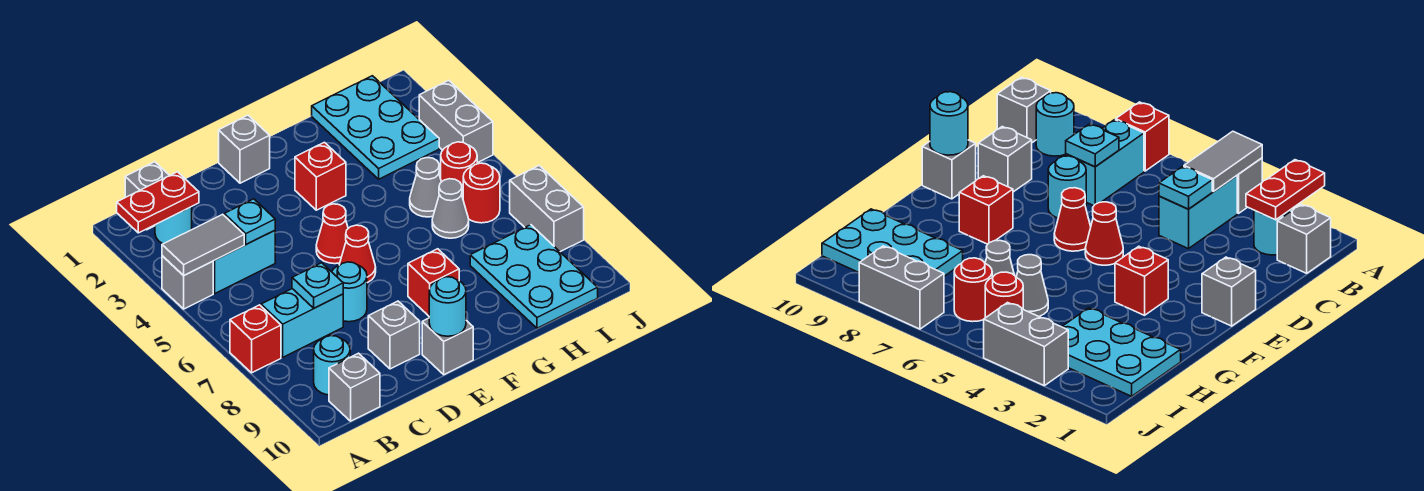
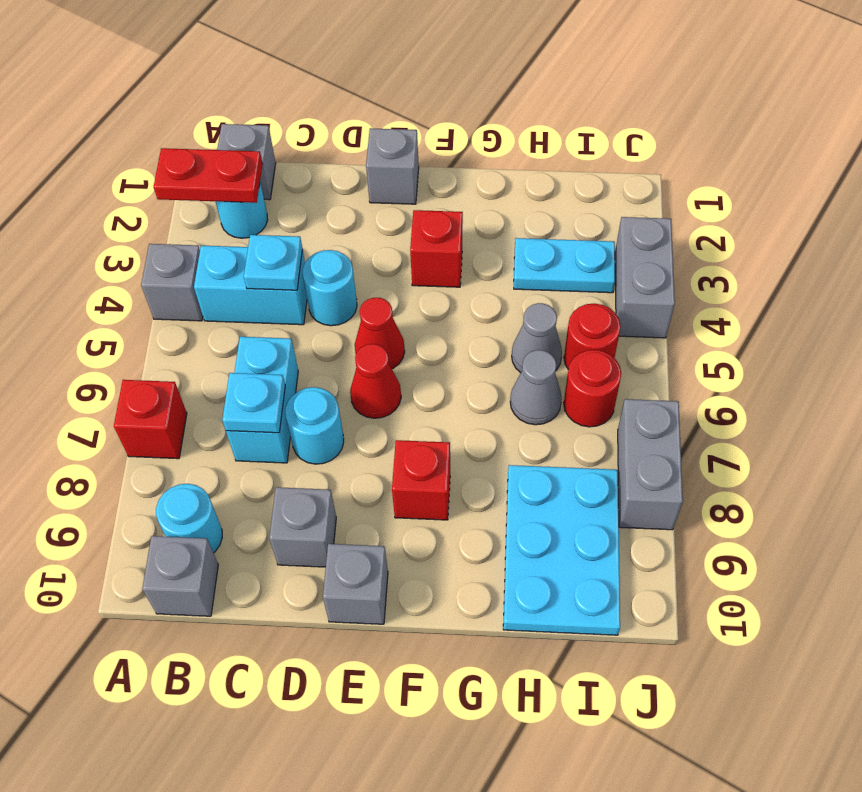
grey 1x2 tile [162,214,244,276] -> none
cyan 1x2 brick [261,289,343,357] -> cyan 1x2 brick turned to [226,337,298,463]
cyan 1x1 round brick [429,277,466,336] -> cyan 1x1 round brick moved to [303,250,357,326]
cyan 2x3 plate [312,76,439,179] -> cyan 1x2 plate [514,238,615,293]

